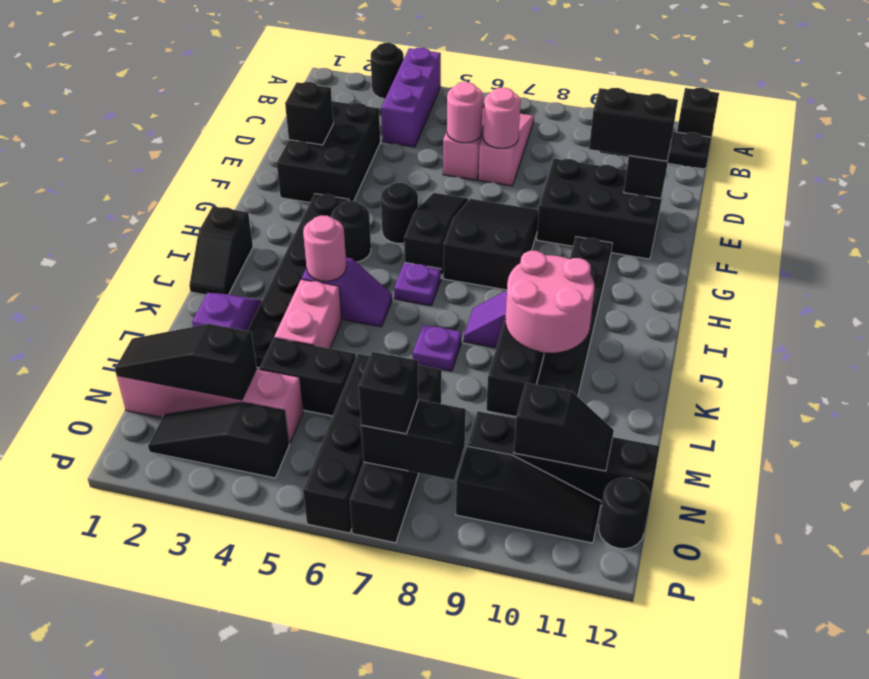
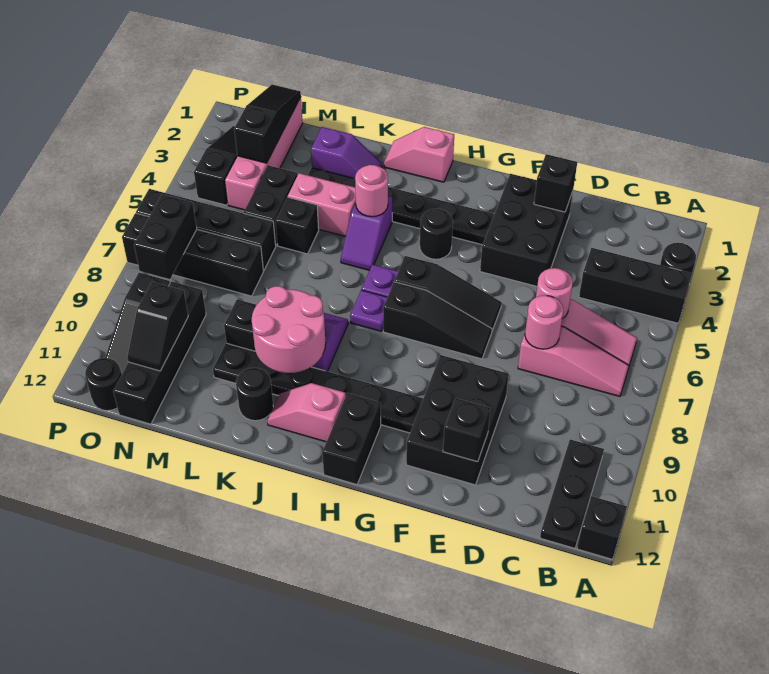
purple 1x3 brick [381,48,441,147] -> black 1x3 brick [579,248,692,323]
black 2x3 brick [277,101,380,203] -> black 2x3 brick turned to [480,174,573,286]
black 1x2 brick [589,88,678,161] -> black 1x2 brick moved to [322,393,381,485]
black 2x3 slope [443,199,539,290] -> black 1x3 slope [383,282,492,359]
black 1x1 round brick [381,183,418,243] -> black 1x1 round brick moved to [236,368,273,421]
black 1x2 slope [189,206,253,295] -> pink 1x2 slope [384,127,454,182]
none -> pink 1x2 slope [267,383,346,442]
purple 1x1 plate [413,325,462,371] -> purple 1x1 plate moved to [350,290,387,332]
black 1x1 brick [359,352,418,434] -> black 1x1 brick moved to [276,197,319,254]

